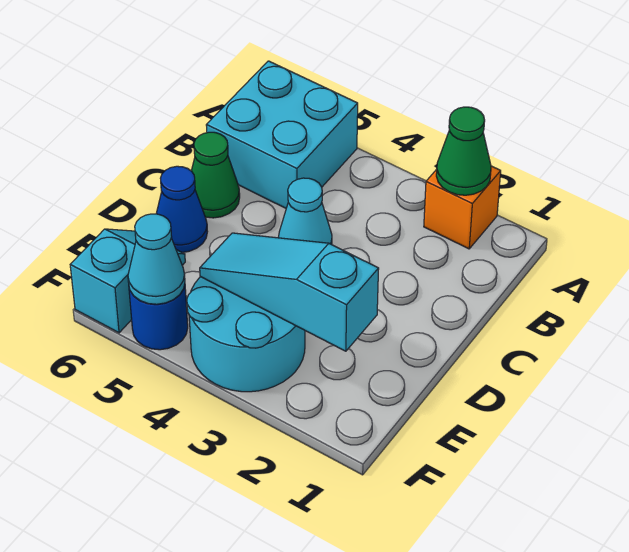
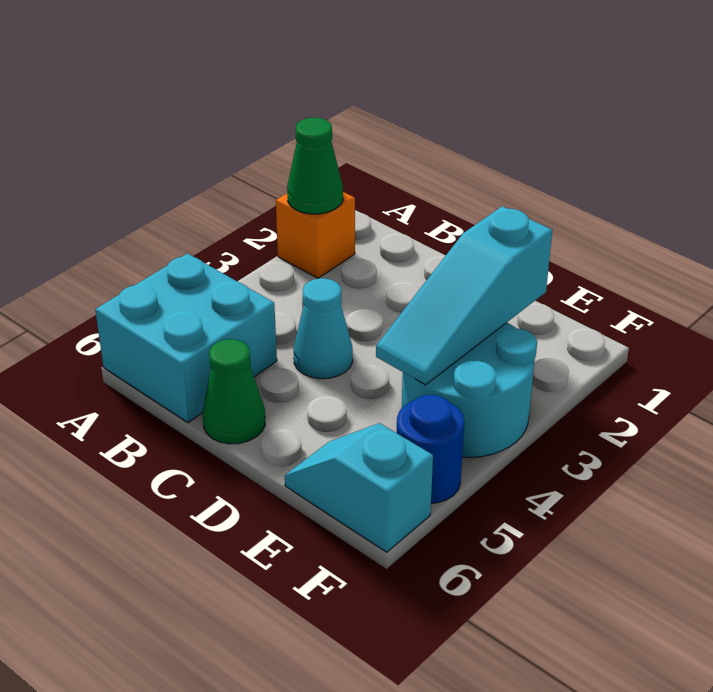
blue 1x1 cone [156,166,208,252] -> none
cyan 1x1 cone [128,214,185,304] -> none

